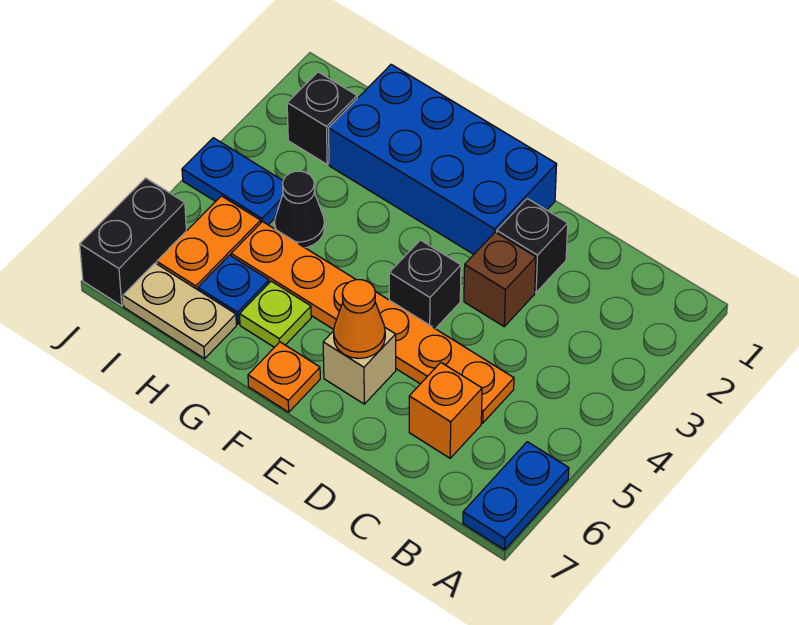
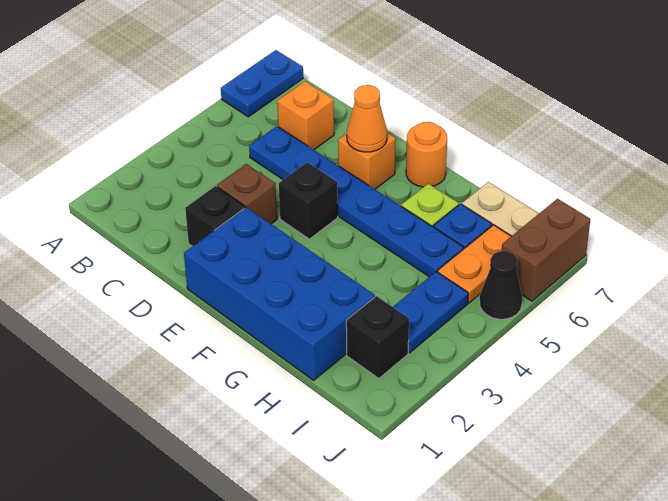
orange 1x6 plate [231,221,514,423] -> blue 1x6 plate [249,126,464,277]
tan 1x1 brick [323,327,396,404] -> orange 1x1 brick [338,133,396,189]
orange 1x1 plate [248,342,320,412] -> orange 1x1 round brick [406,122,447,187]
black 1x1 cone [274,171,325,248] -> black 1x1 cone moved to [479,251,522,319]
blue 1x2 plate [182,138,283,225] -> blue 1x2 plate turned to [393,272,468,353]
black 1x2 brick [80,178,186,306] -> brown 1x2 brick [502,199,590,301]

